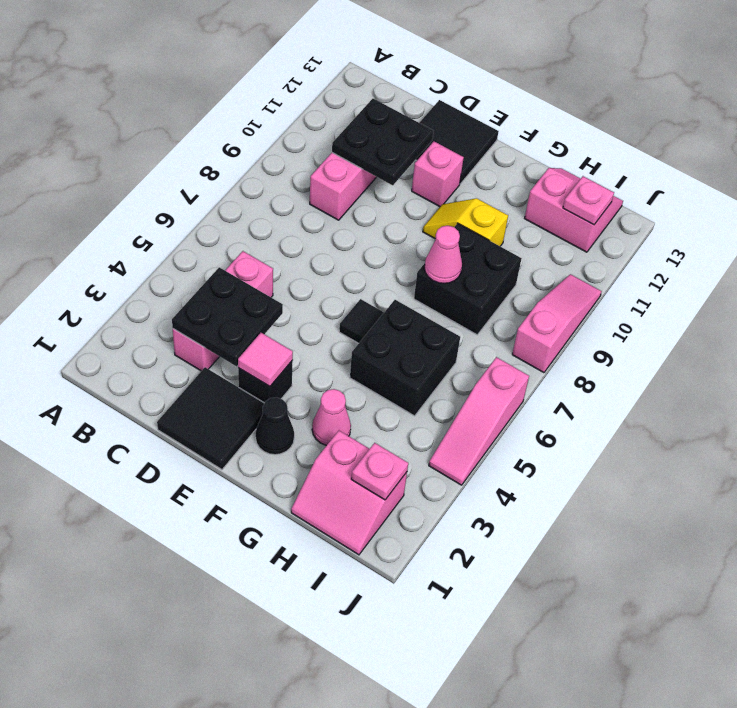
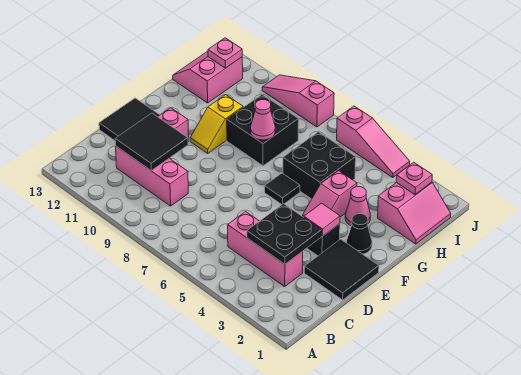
black 2x2 plate [332,99,433,185] -> black 2x2 tile [115,113,188,171]
none -> pink 1x2 slope [303,171,357,217]

